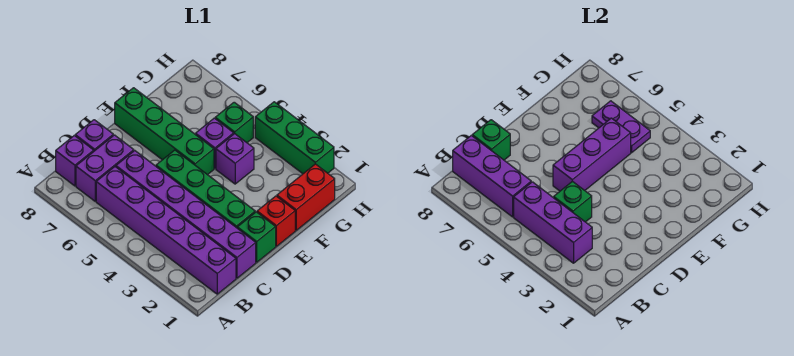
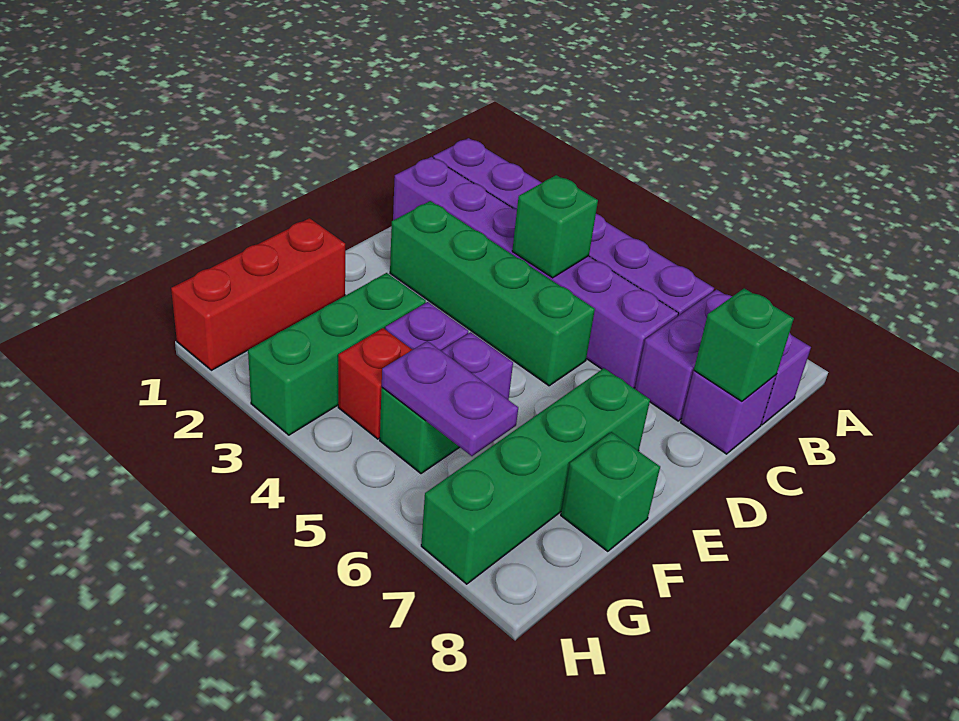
purple 1x3 brick [514,182,592,263] -> none
purple 1x3 brick [453,136,531,217] -> none
green 1x1 brick [237,212,276,262] -> green 1x1 brick moved to [561,432,660,551]
purple 1x3 brick [553,118,631,191] -> none
red 1x1 brick [257,196,295,246] -> red 1x1 brick moved to [338,328,412,439]
green 1x4 brick [115,88,214,175] -> green 1x4 brick turned to [421,368,650,584]
red 1x2 brick [277,164,335,230] -> red 1x3 brick [171,218,345,370]
green 1x3 brick [255,102,334,174] -> green 1x3 brick turned to [248,273,426,435]

